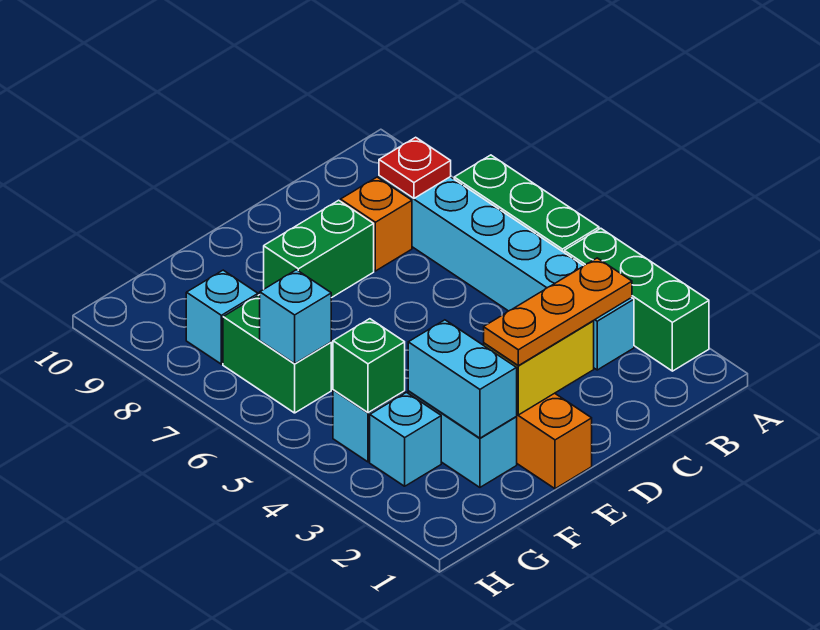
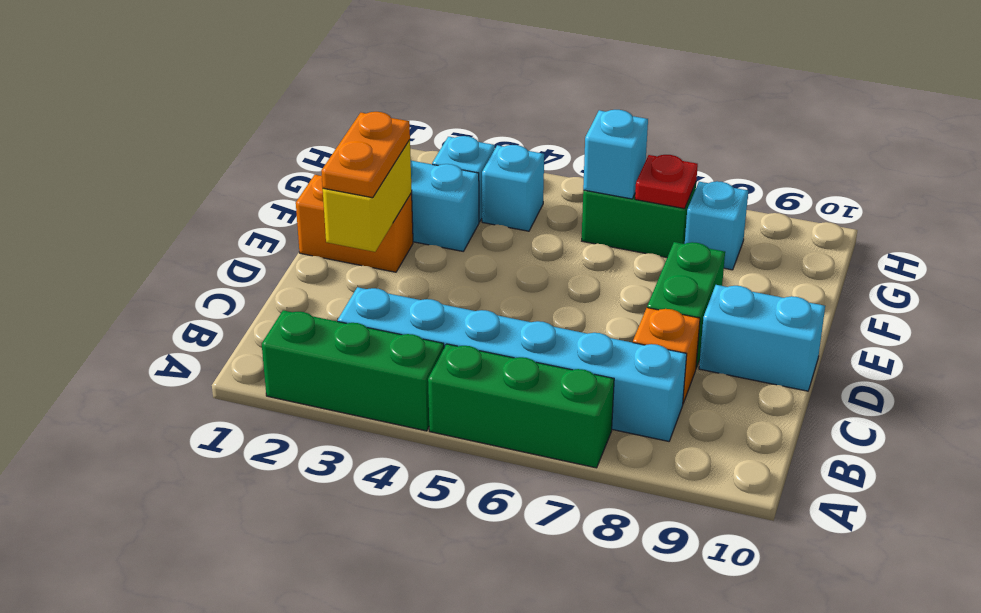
red 1x1 plate [379,137,451,198] -> red 1x1 plate moved to [635,155,698,209]
orange 1x3 plate [484,258,632,366] -> orange 1x2 plate [321,112,410,198]
cyan 1x2 brick [408,320,517,438] -> cyan 1x2 brick moved to [699,285,825,391]
green 1x1 brick [333,319,405,413] -> none

